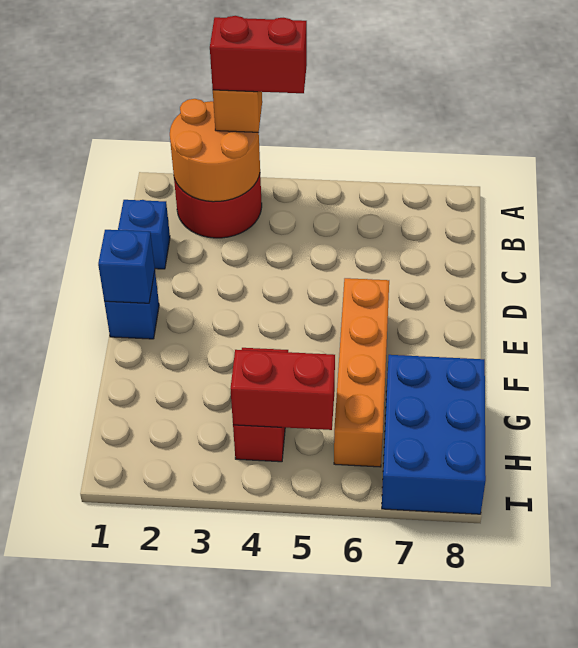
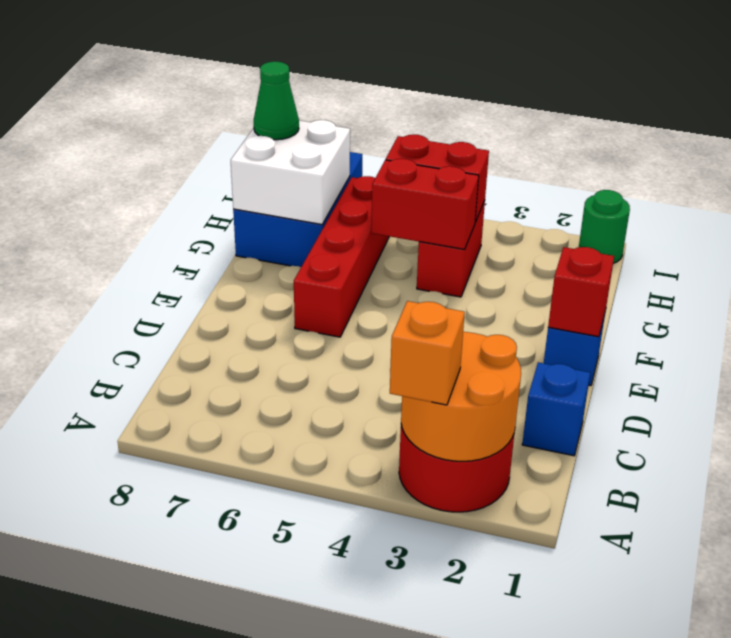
red 1x2 brick [210,16,307,93] -> red 1x2 brick moved to [371,159,479,249]
blue 1x1 brick [98,230,155,303] -> red 1x1 brick [548,247,614,337]
orange 1x4 brick [334,278,389,467] -> red 1x4 brick [294,176,389,337]
none -> white 2x2 brick [231,120,350,224]
none -> green 1x1 cone [254,61,299,140]
none -> green 1x1 round brick [579,190,630,263]

